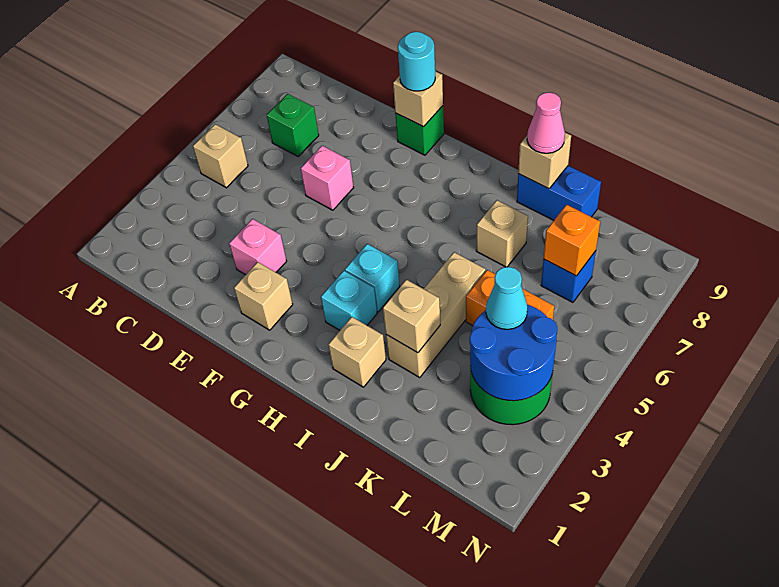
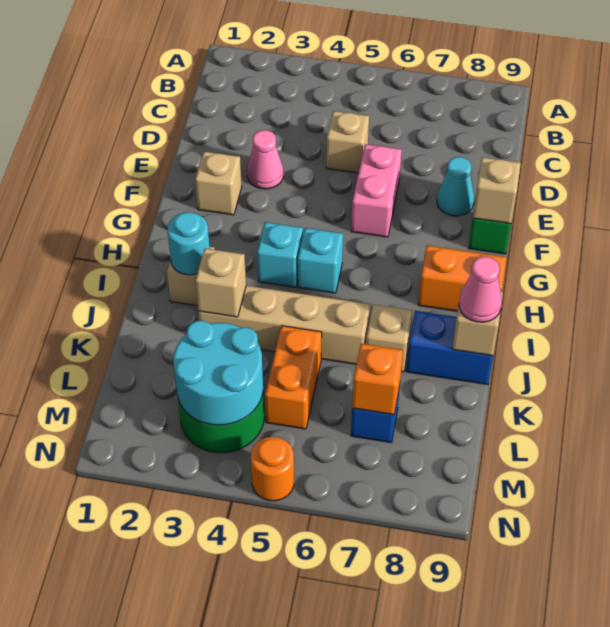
tan 1x1 brick [193,124,248,188] -> tan 1x1 brick moved to [326,111,369,173]
green 1x1 brick [267,94,319,156] -> none
pink 1x1 brick [229,219,286,275] -> pink 1x1 cone [247,130,283,189]
pink 1x1 brick [301,146,354,210] -> pink 1x2 brick [351,144,402,237]
cyan 1x1 round brick [398,32,435,91] -> cyan 1x1 round brick moved to [167,212,210,275]
cyan 1x1 brick [321,271,377,330] -> cyan 1x1 brick moved to [298,228,343,293]
none -> orange 1x2 brick [418,246,507,311]
tan 1x3 brick [386,252,486,377] -> tan 1x4 brick [198,286,371,364]
blue 1x2 brick [517,166,601,220] -> blue 1x2 brick turned to [406,311,493,385]
blue 2x2 round brick [470,305,557,401] -> cyan 2x2 round brick [173,321,263,425]
cyan 1x1 cone [486,267,528,329] -> cyan 1x1 cone moved to [437,157,474,216]
none -> orange 1x1 round brick [251,437,294,501]

